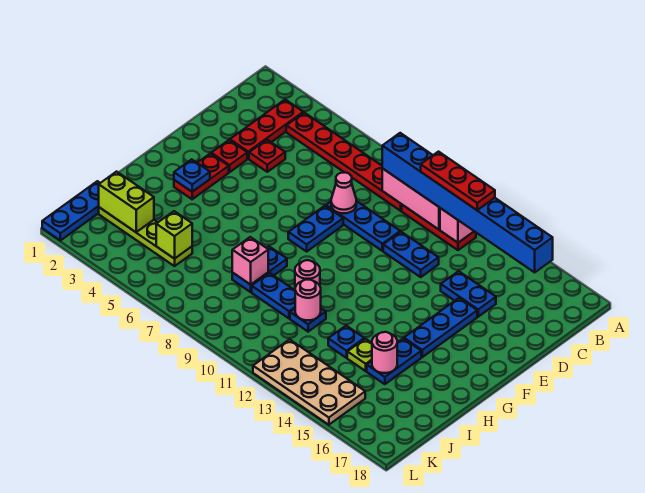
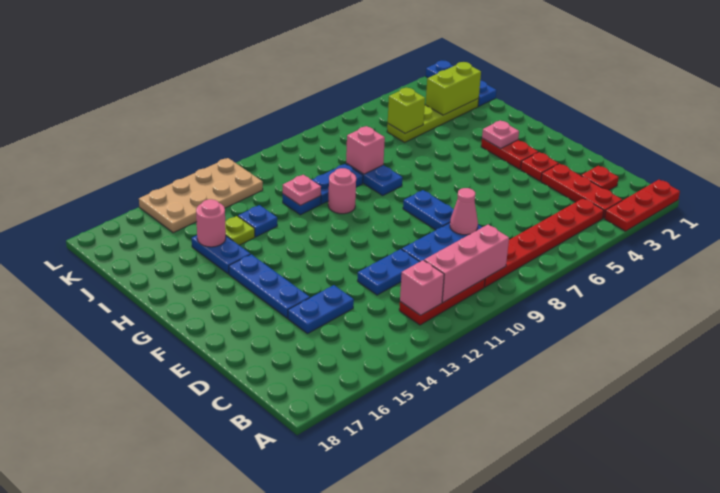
blue 1x8 brick [382,133,553,272] -> none
red 1x3 plate [421,152,495,210] -> red 1x3 plate moved to [605,180,680,231]
red 1x1 plate [249,140,285,172] -> red 1x1 plate moved to [581,166,619,190]
blue 1x1 plate [174,159,210,192] -> pink 1x1 plate [482,120,519,149]
pink 1x1 round brick [295,280,321,320] -> pink 1x1 plate [283,175,321,206]

